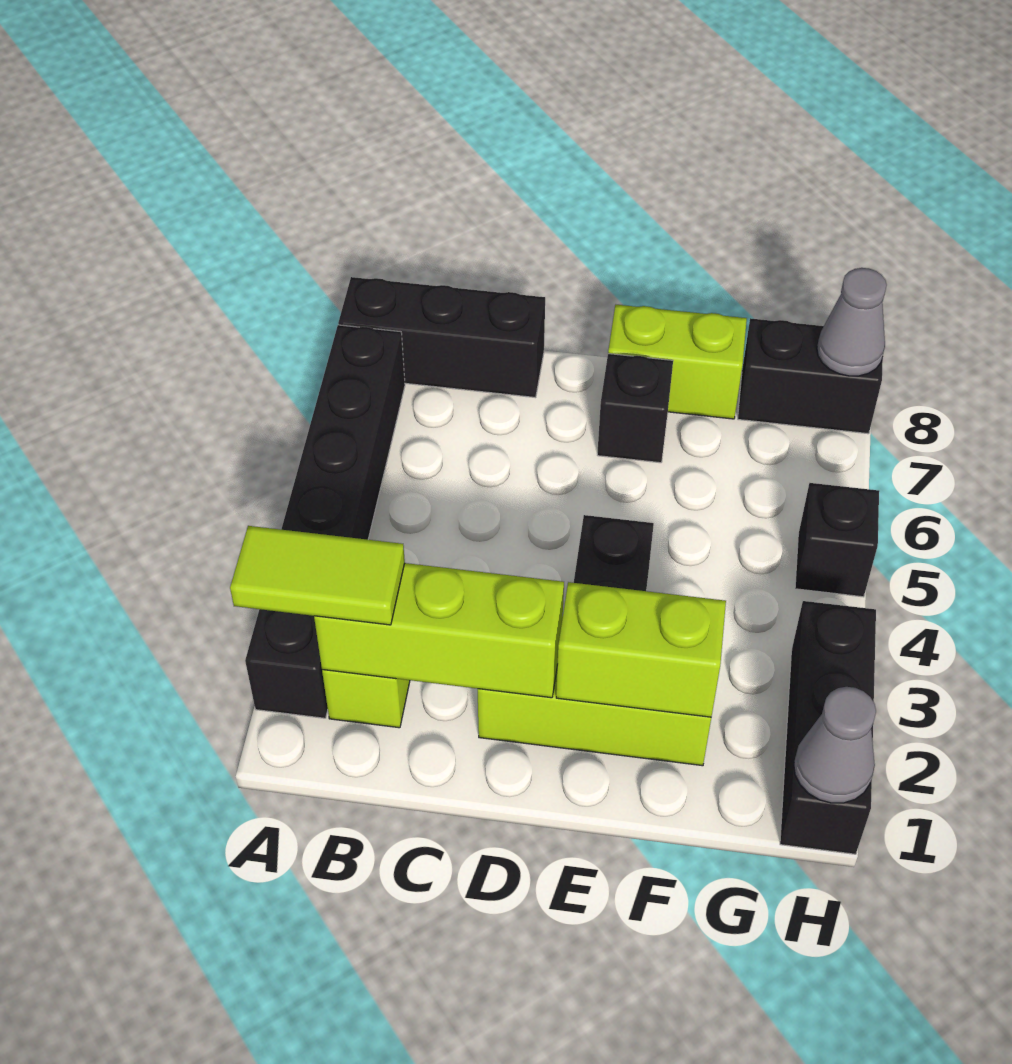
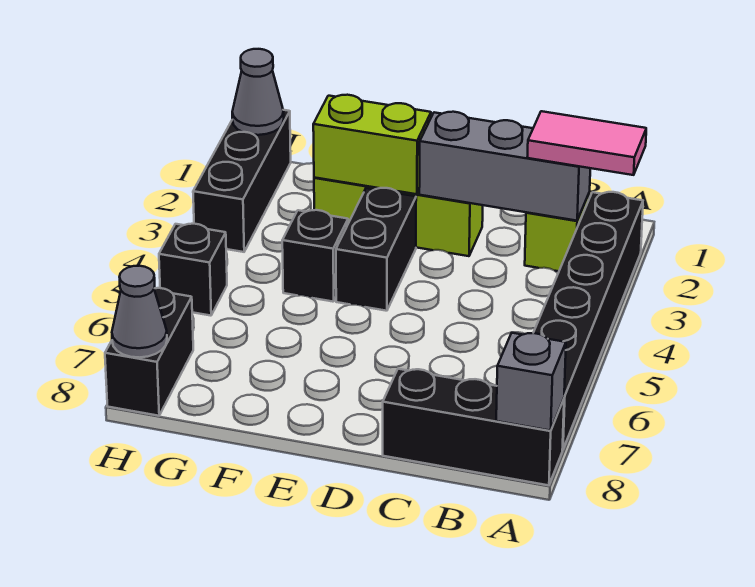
lime 1x2 tile [230,526,405,625] -> pink 1x2 tile [527,111,646,175]
none -> grey 1x1 brick [496,333,566,431]
lime 1x3 brick [314,563,564,698] -> grey 1x3 brick [419,112,590,221]
black 1x1 brick [597,354,673,463] -> black 1x1 brick moved to [282,210,348,302]
lime 1x2 brick [608,305,747,419] -> none
black 1x2 brick [738,318,883,434] -> black 1x2 brick turned to [105,288,193,416]

